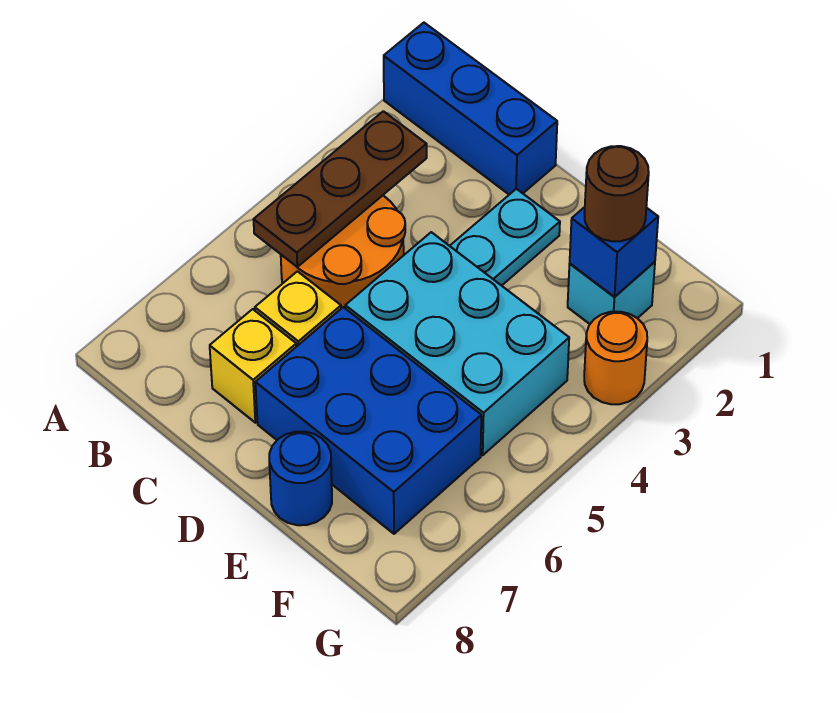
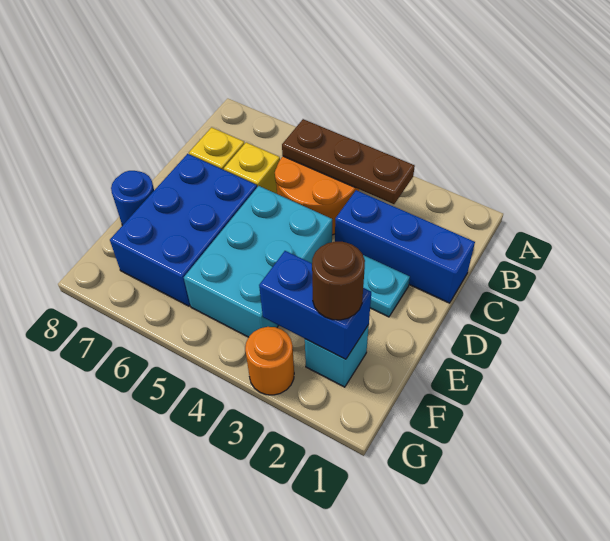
blue 1x3 brick [384,23,557,195] -> blue 1x3 brick turned to [335,190,475,303]
blue 1x1 brick [570,207,658,297] -> blue 1x2 brick [259,251,371,359]

